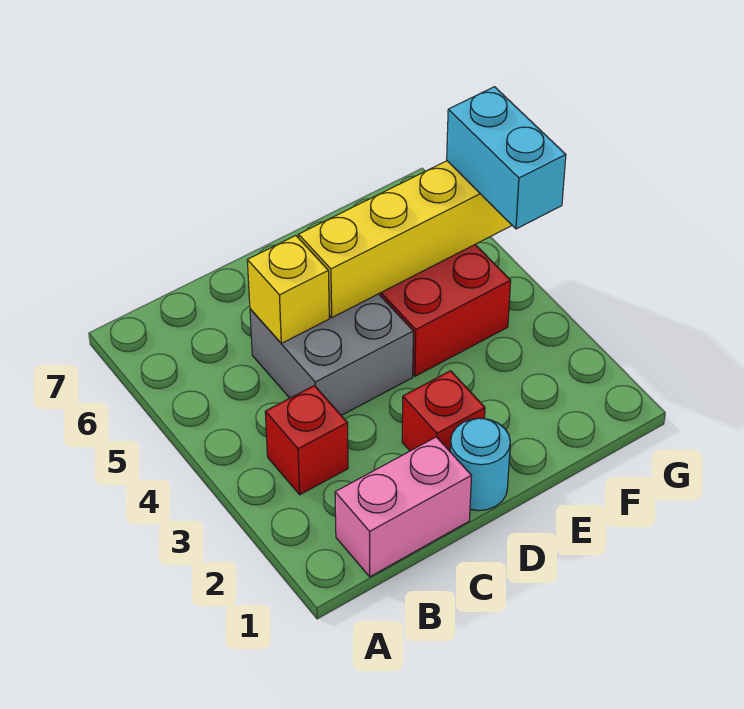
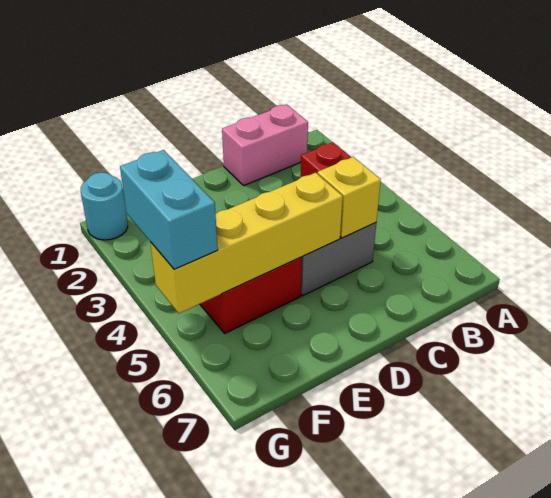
cyan 1x1 round brick [450,418,510,511] -> cyan 1x1 round brick moved to [81,172,128,240]
red 1x1 brick [402,371,485,451] -> none

